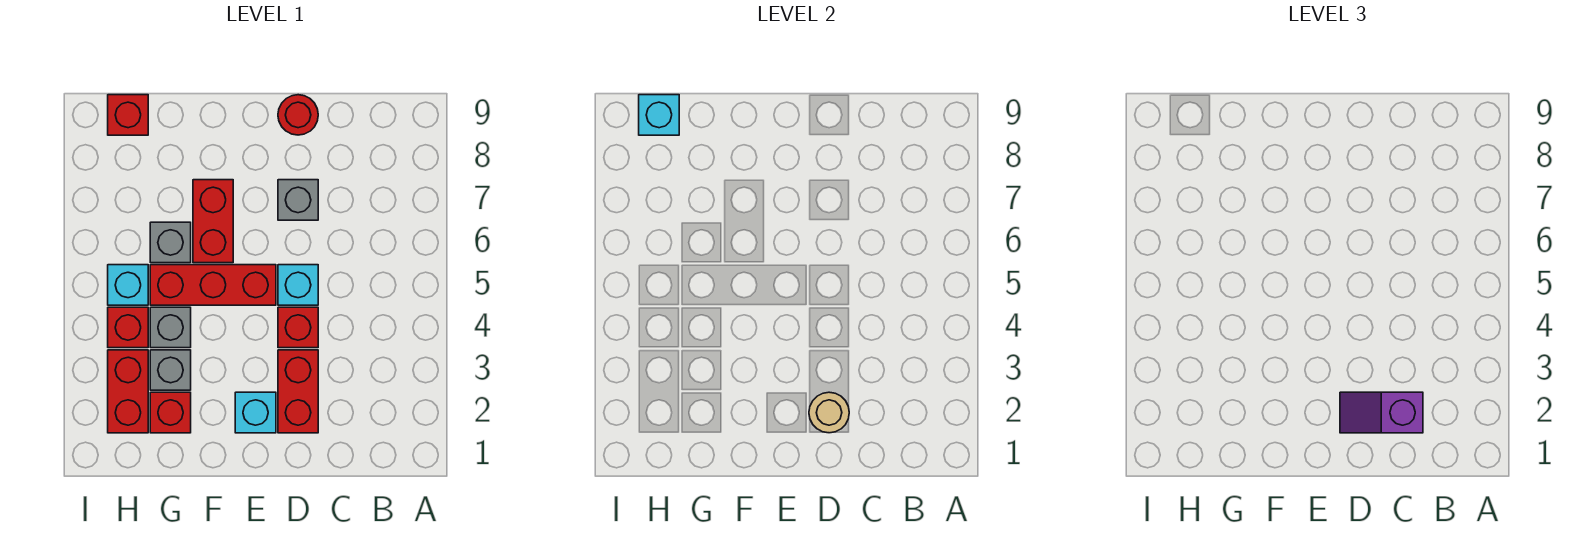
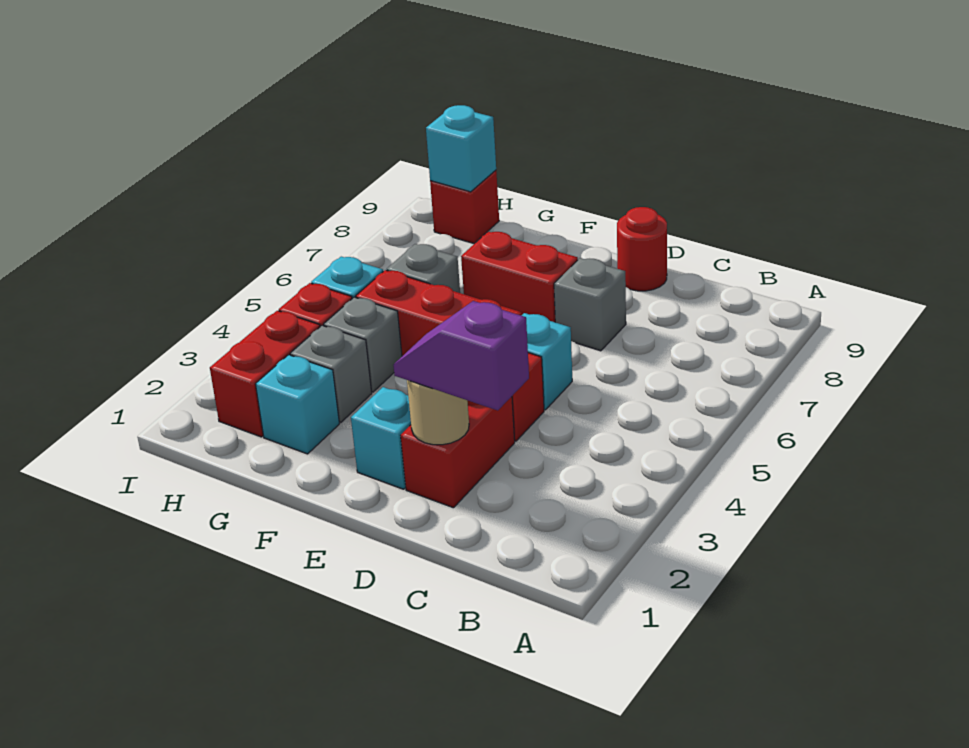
red 1x2 brick [193,180,233,263] -> red 1x2 brick turned to [461,231,578,322]
red 1x1 brick [150,392,191,433] -> cyan 1x1 brick [256,355,339,454]

